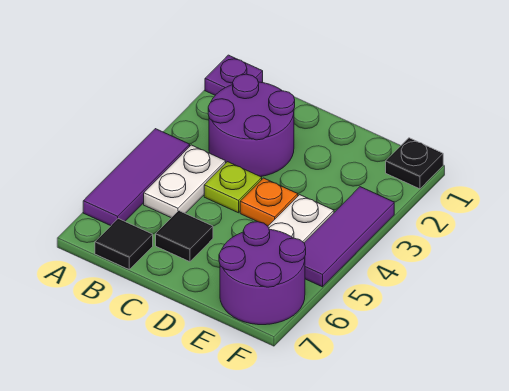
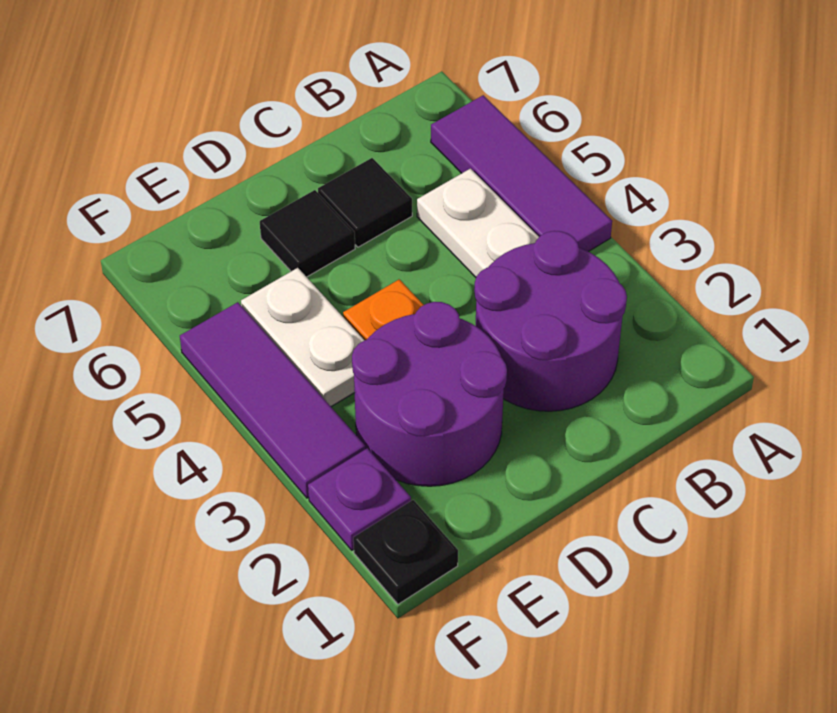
purple 1x1 plate [205,55,263,95] -> purple 1x1 plate moved to [308,448,411,550]
black 1x1 tile [95,219,153,269] -> black 1x1 tile moved to [260,190,355,277]
lime 1x1 plate [204,162,262,213] -> none
purple 2x2 round brick [219,222,306,325] -> purple 2x2 round brick moved to [352,302,507,486]

